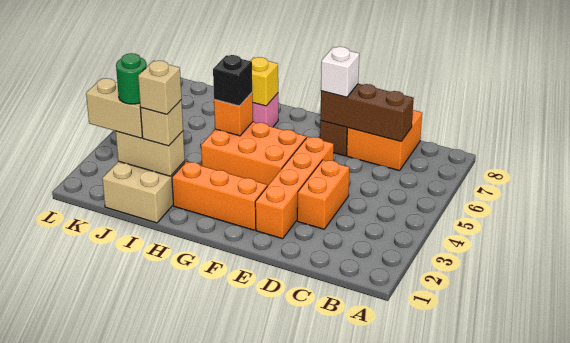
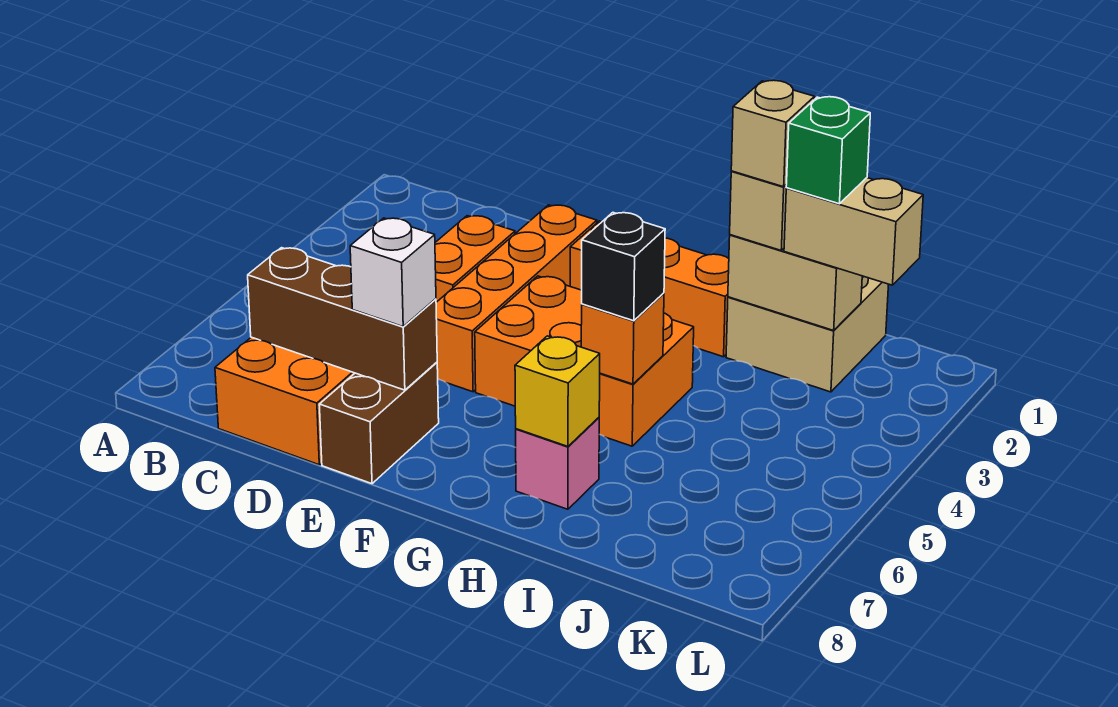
green 1x1 round brick [116,53,147,104] -> green 1x1 brick [786,97,870,204]

